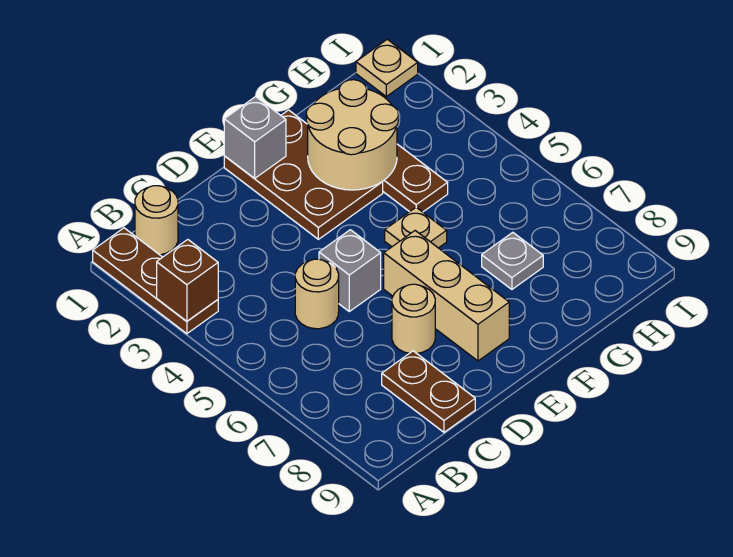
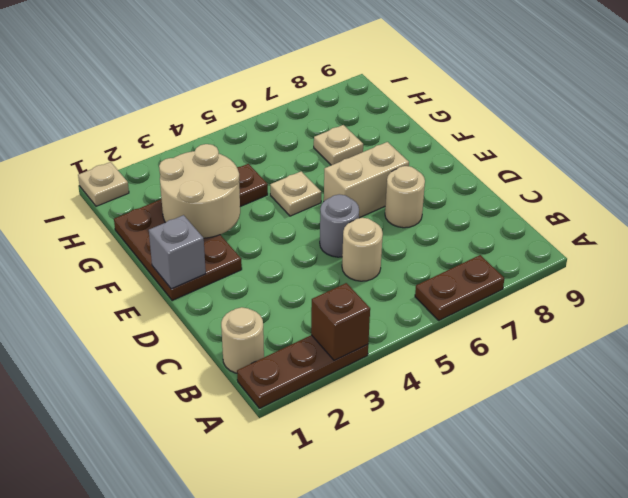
brown 1x2 plate [382,351,475,432] -> brown 1x2 plate moved to [415,255,504,320]
grey 1x1 brick [319,230,381,311] -> grey 1x1 round brick [320,194,359,257]
brown 2x3 plate [224,110,383,239] -> brown 2x3 plate turned to [114,199,242,301]
tan 1x3 brick [384,231,509,361] -> tan 1x2 brick [324,142,409,218]
grey 1x1 plate [482,232,543,289] -> tan 1x1 plate [314,125,363,165]

